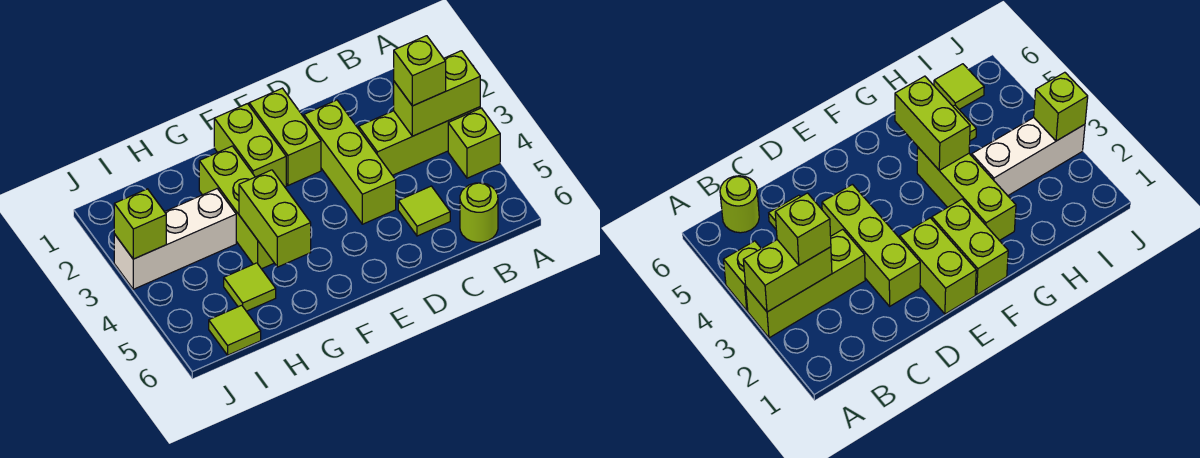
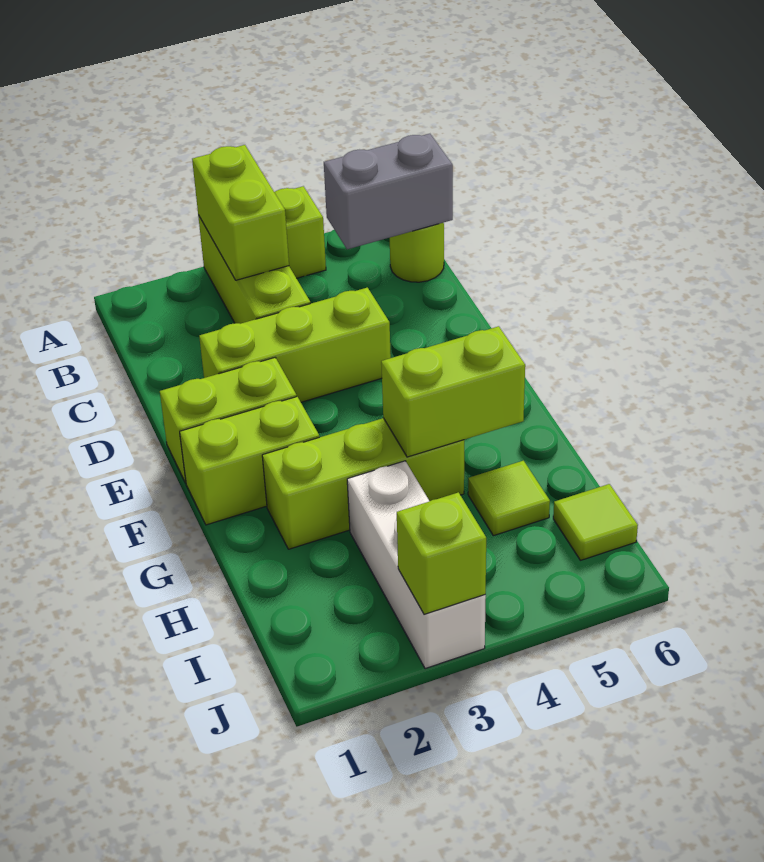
lime 1x1 brick [394,36,446,106] -> none
none -> grey 1x2 brick [324,134,453,249]
lime 1x1 tile [398,186,450,236] -> none

